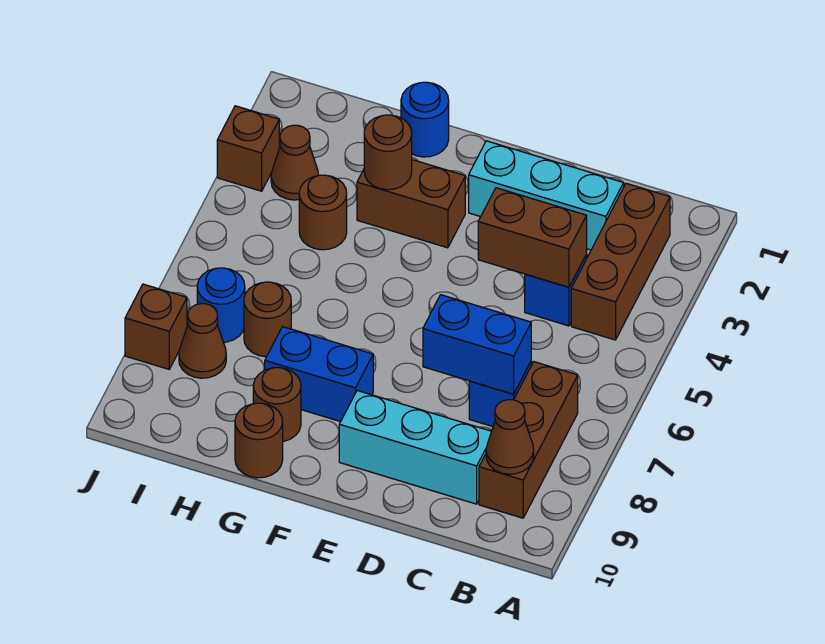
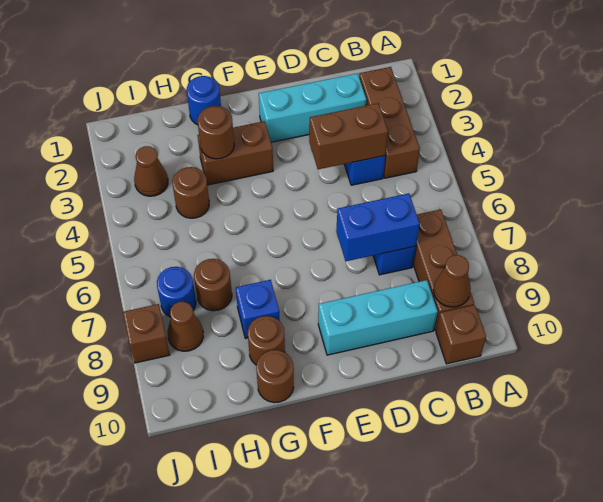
blue 1x2 brick [265,327,373,422] -> blue 1x1 brick [236,280,280,338]
brown 1x1 brick [217,106,279,191] -> brown 1x1 brick moved to [436,305,486,364]

